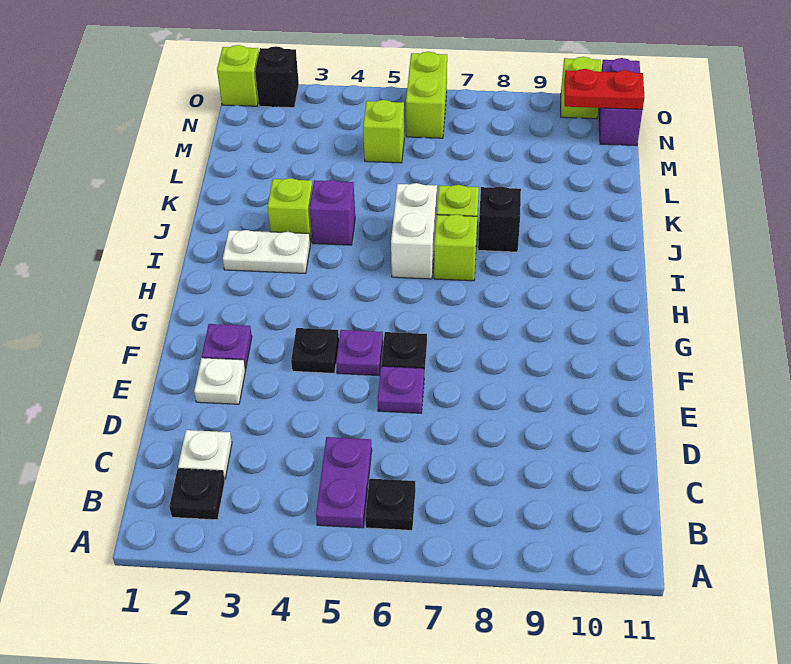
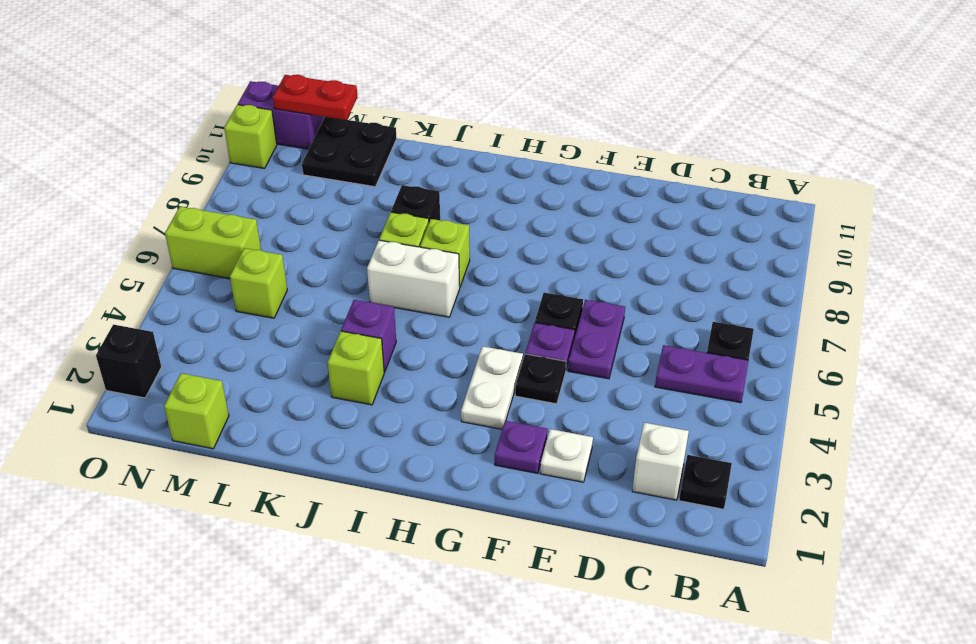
white 1x1 plate [178,430,232,479] -> white 1x1 brick [632,423,689,500]
purple 1x1 plate [378,366,424,413] -> purple 1x2 plate [568,300,625,379]
white 1x2 plate [223,230,310,273] -> white 1x2 plate moved to [461,346,523,429]
none -> black 2x2 plate [302,117,397,187]
red 1x2 plate [564,69,644,109] -> red 1x2 plate turned to [273,75,358,120]
lime 1x1 brick [217,45,259,106] -> lime 1x1 brick moved to [164,373,229,449]

